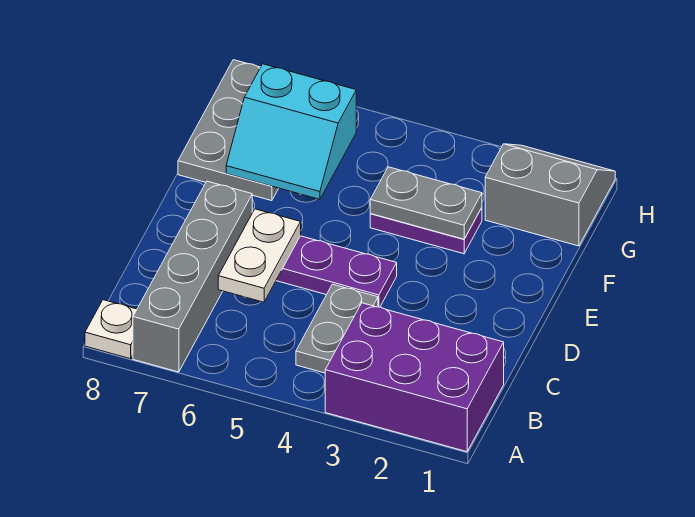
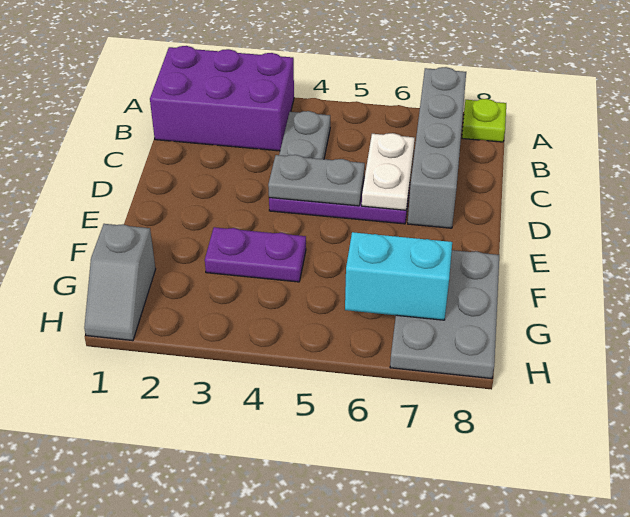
white 1x1 plate [85,300,137,359] -> lime 1x1 plate [462,99,506,142]
grey 1x2 plate [370,167,482,239] -> grey 1x2 plate moved to [268,155,365,206]
grey 2x2 slope [485,144,615,246] -> grey 1x2 slope [84,224,156,341]

